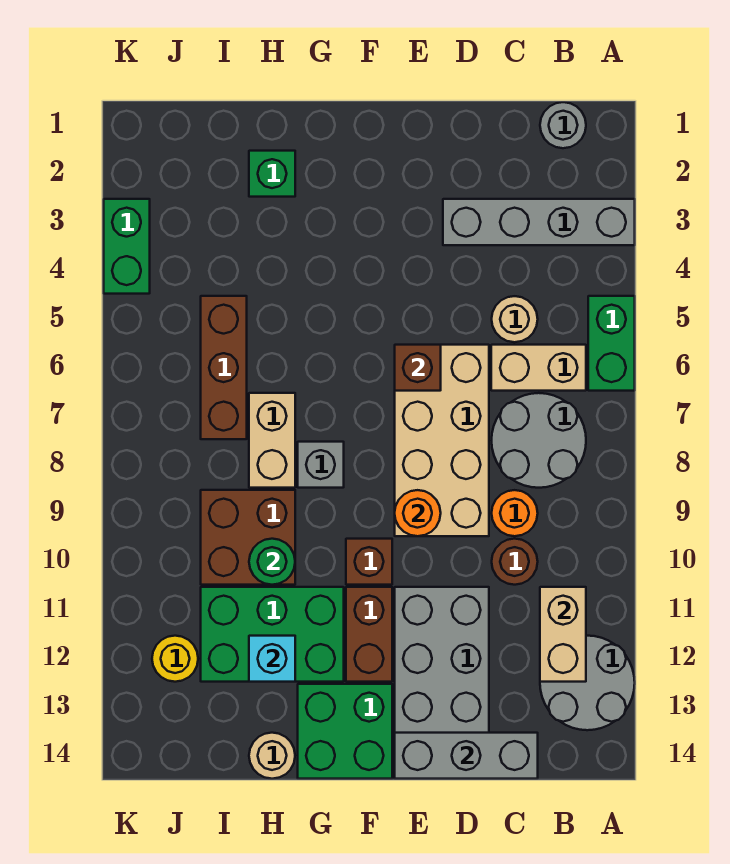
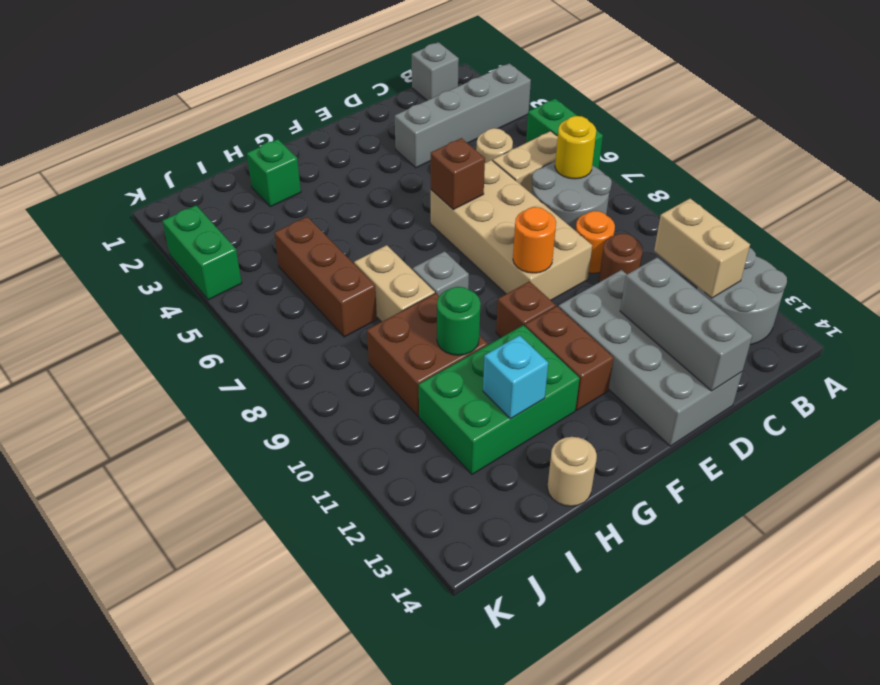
grey 1x1 round brick [540,102,586,148] -> grey 1x1 brick [412,42,459,100]
grey 1x3 brick [395,733,538,779] -> grey 1x3 brick turned to [620,257,753,391]
green 2x2 brick [298,684,392,779] -> none
yellow 1x1 round brick [152,636,198,682] -> yellow 1x1 round brick moved to [555,116,596,179]

